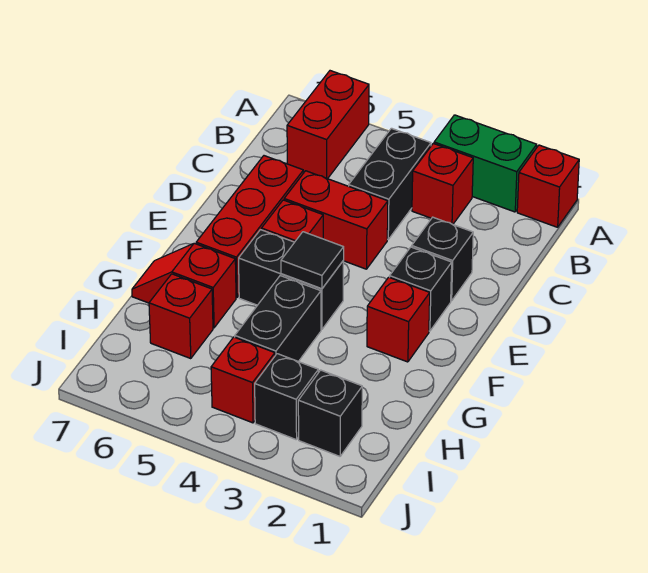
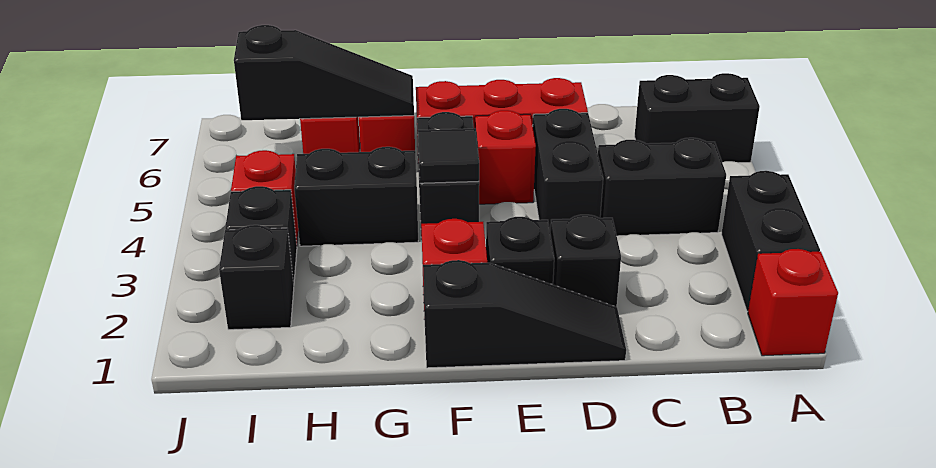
green 1x2 brick [434,115,537,212] -> black 1x2 brick [721,171,820,311]
red 1x2 brick [287,71,369,179] -> black 1x2 brick [635,73,760,163]
red 1x1 brick [412,143,473,225] -> none
none -> black 1x3 slope [423,260,626,368]
red 1x2 brick [284,171,388,269] -> black 1x2 brick [533,109,603,230]
none -> black 1x3 slope [234,25,414,120]

